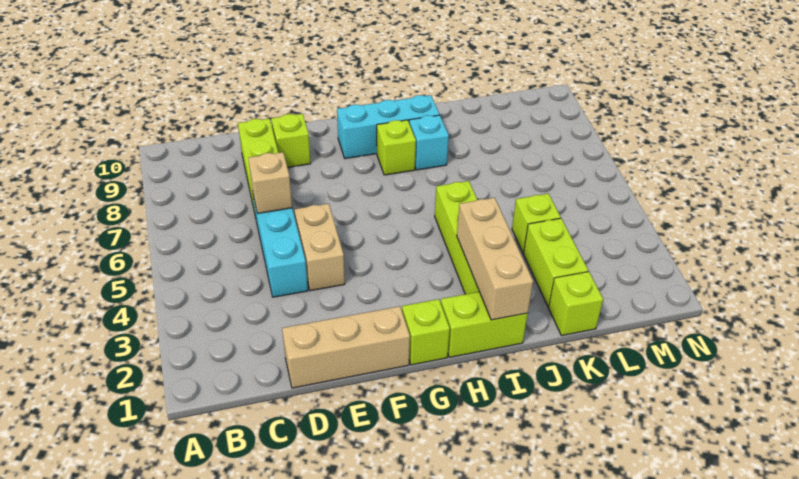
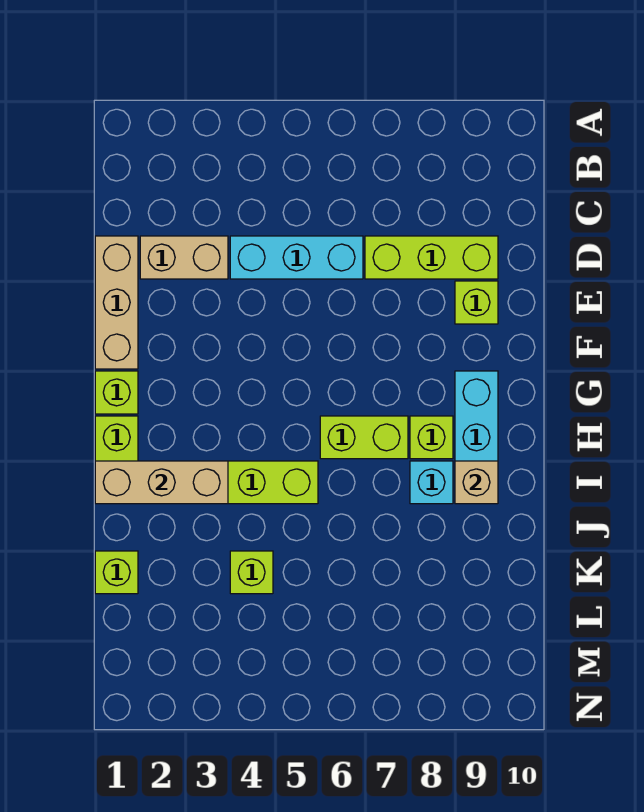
tan 1x1 brick [248,152,292,214] -> tan 1x1 brick moved to [455,461,498,504]
tan 1x2 brick [294,204,345,291] -> tan 1x2 brick moved to [140,236,228,279]
lime 1x2 brick [524,218,588,307] -> lime 1x2 brick moved to [320,416,408,459]

